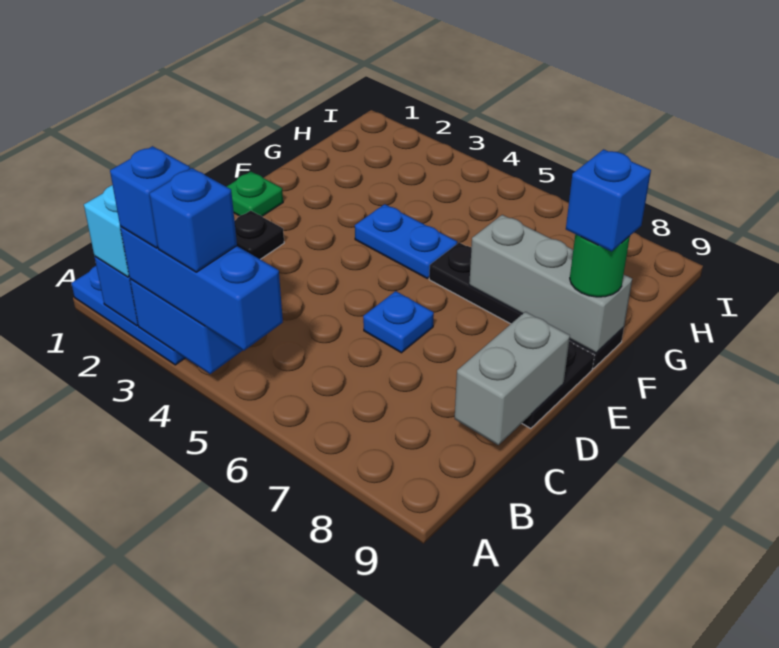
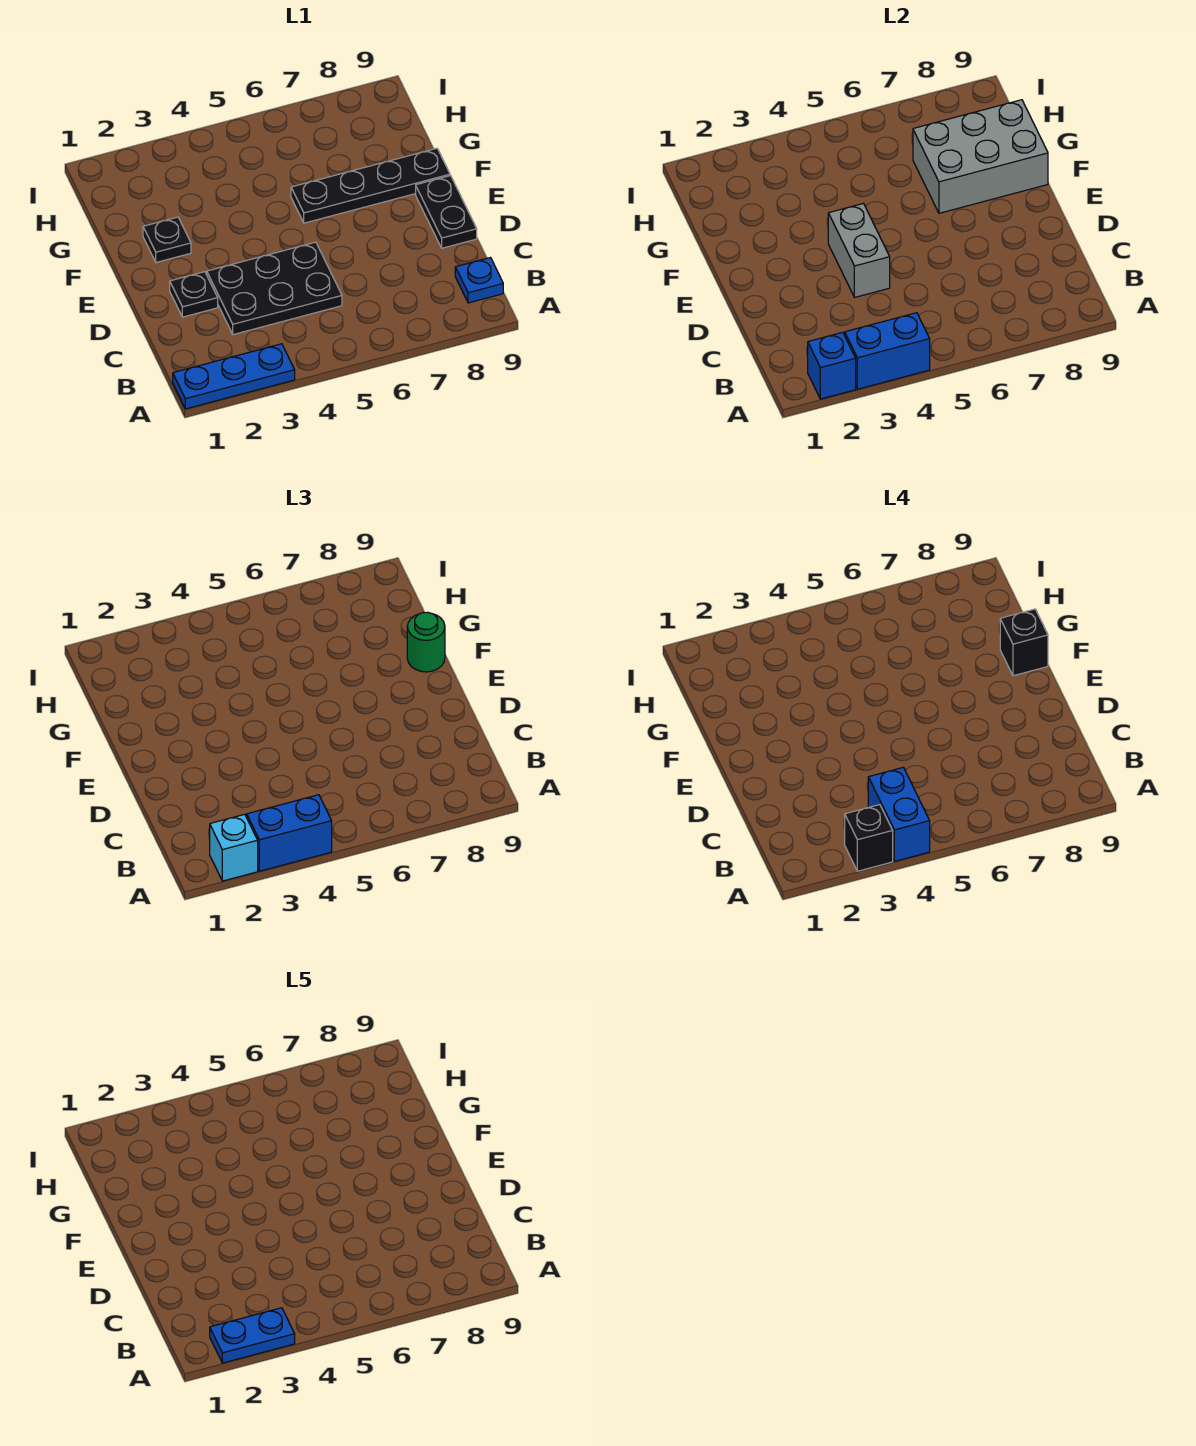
blue 1x3 brick [120,227,283,351] -> blue 1x2 brick [247,795,332,871]
blue 1x1 brick [110,146,190,248] -> black 1x1 brick [845,805,893,871]
blue 1x1 brick [149,168,237,272] -> blue 1x2 brick [868,767,930,861]
none -> black 2x3 plate [207,242,342,335]
grey 1x2 brick [455,312,570,445] -> grey 1x2 brick moved to [828,204,890,297]
blue 1x1 plate [363,291,434,353] -> blue 1x1 plate moved to [455,258,503,303]
green 1x1 plate [227,172,283,216] -> none
none -> black 1x1 plate [143,217,191,262]
blue 1x2 plate [355,204,457,278] -> blue 1x2 plate moved to [210,1308,295,1363]
grey 1x3 brick [469,215,632,353] -> grey 2x3 brick [913,100,1048,213]
blue 1x1 brick [566,149,651,251] -> black 1x1 brick [1000,609,1048,676]

